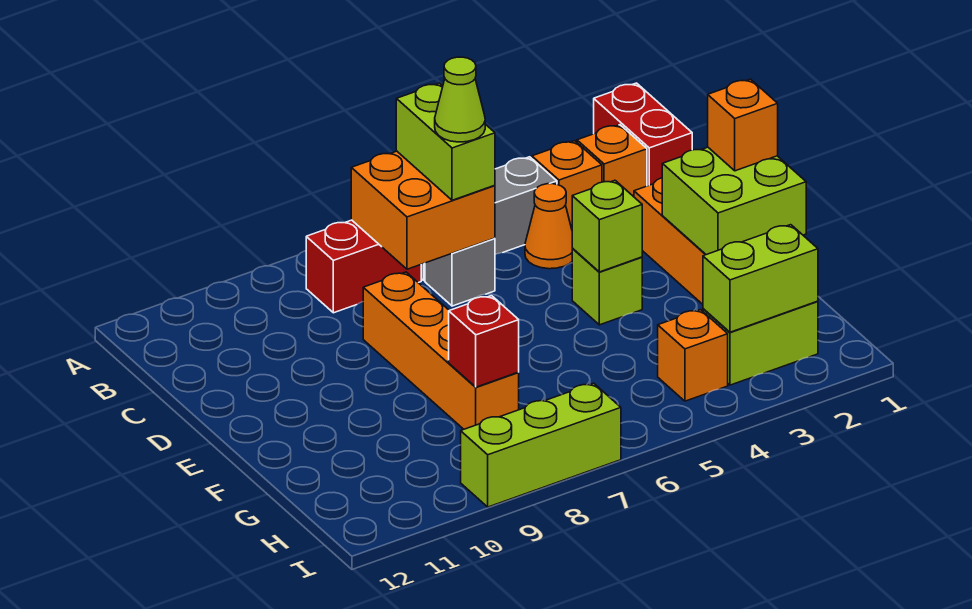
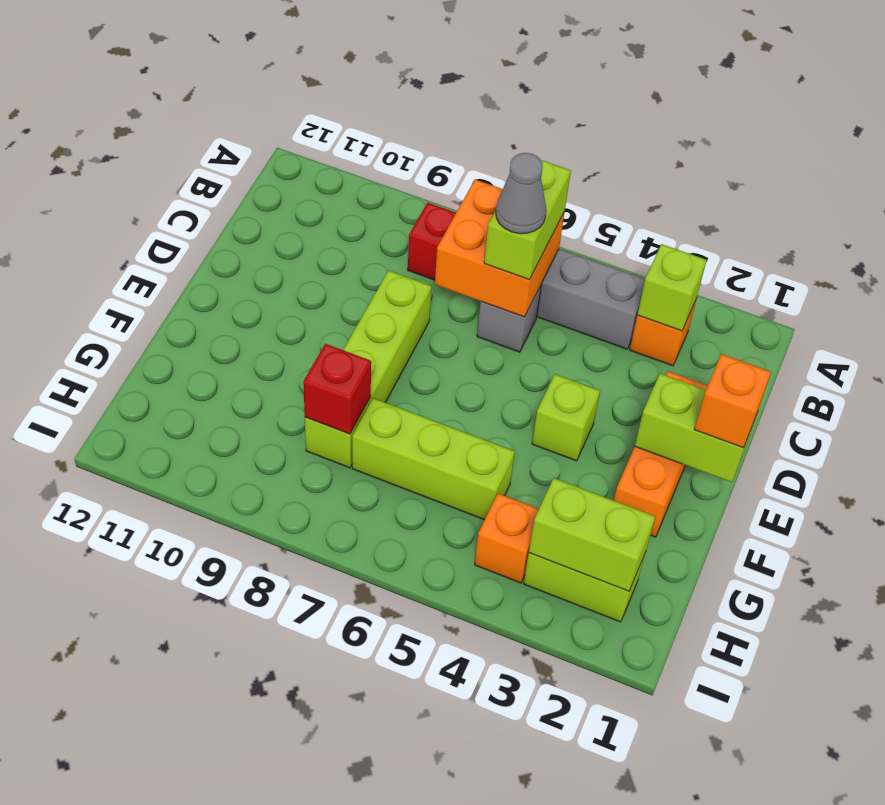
red 1x2 brick [594,83,692,186] -> none
orange 1x1 brick [577,125,647,197] -> none
orange 1x1 cone [525,184,573,269] -> none
lime 1x1 cone [435,57,485,142] -> grey 1x1 cone [496,153,546,234]
orange 1x4 brick [363,272,519,429] -> lime 1x4 brick [305,270,432,468]
lime 2x2 brick [662,147,806,255] -> lime 1x2 brick [635,374,756,482]
lime 1x1 brick [572,180,642,272] -> lime 1x1 brick moved to [638,244,706,331]
lime 1x3 brick [461,383,621,507] -> lime 1x3 brick moved to [352,398,515,520]

